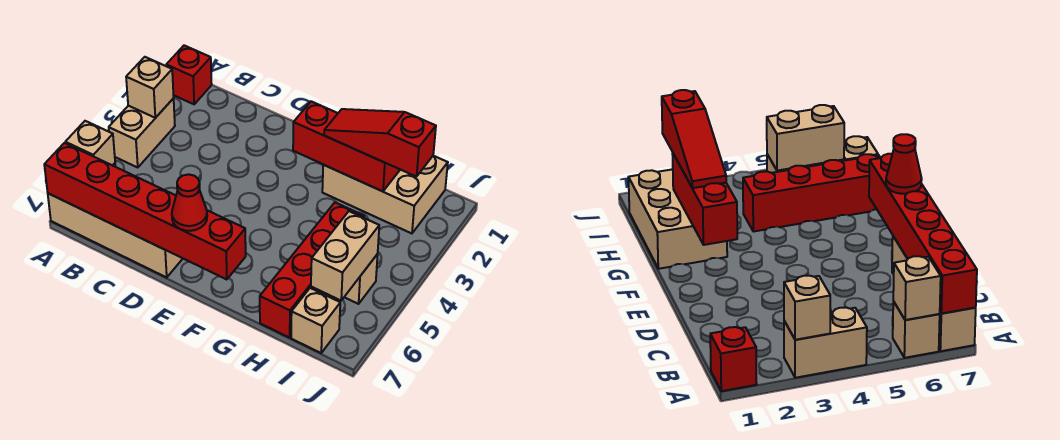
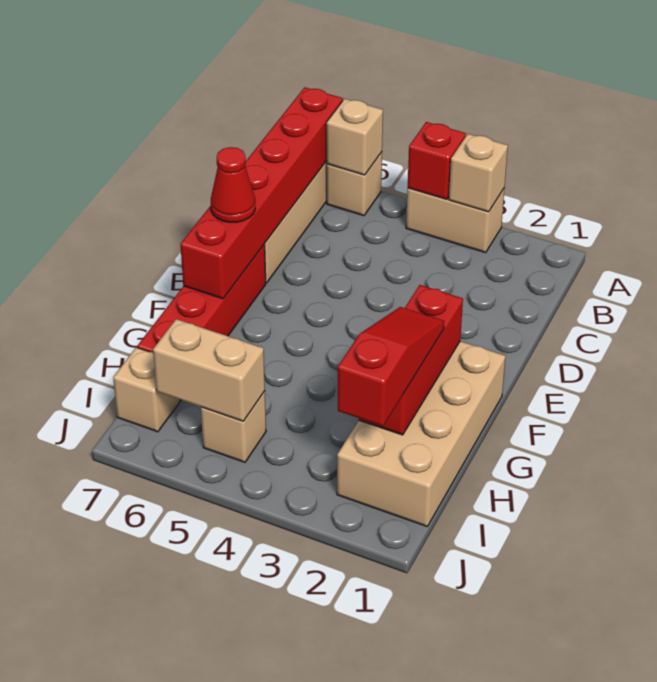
red 1x1 brick [166,45,212,104] -> red 1x1 brick moved to [408,122,466,200]
tan 2x3 brick [322,156,448,233] -> tan 2x4 brick [337,341,506,527]
red 1x4 brick [260,203,364,338] -> red 1x4 brick turned to [137,244,266,353]

